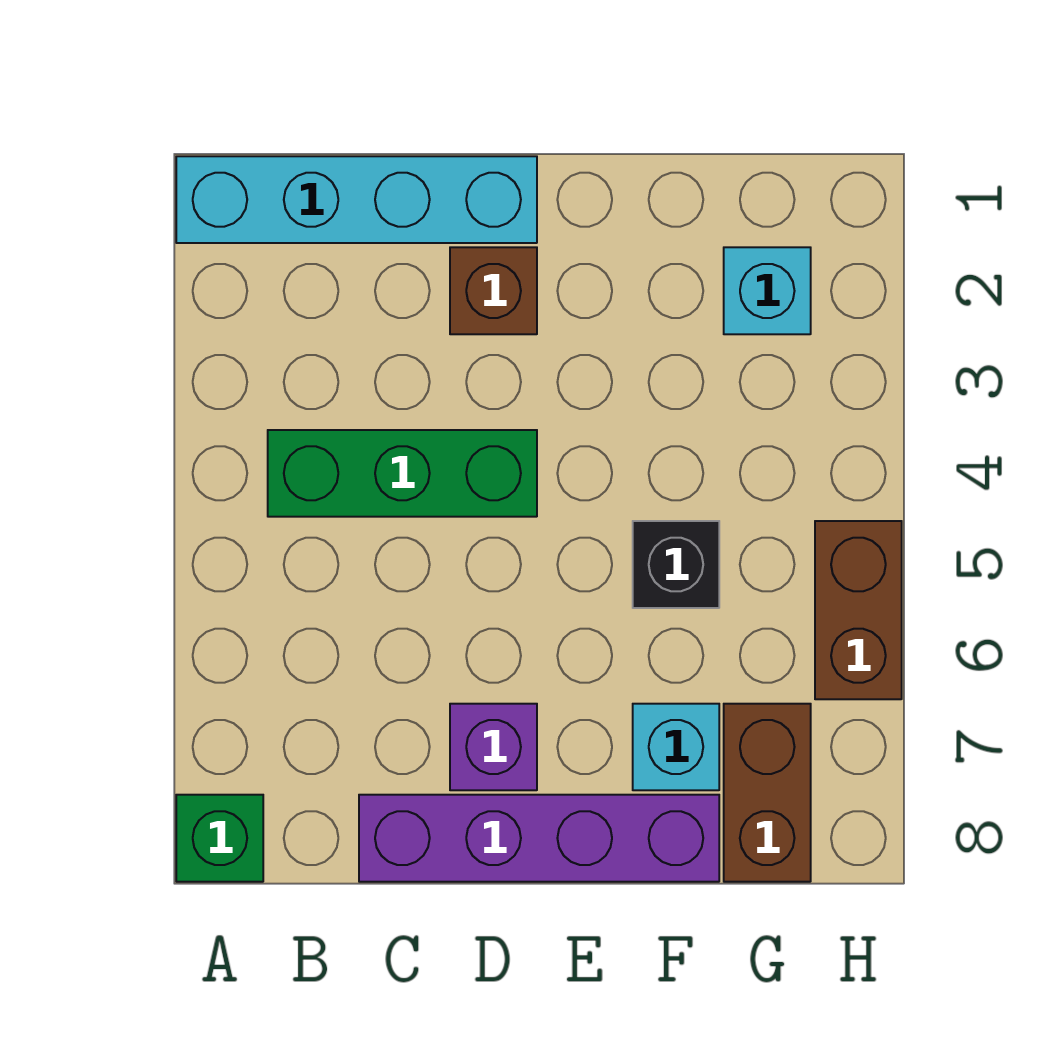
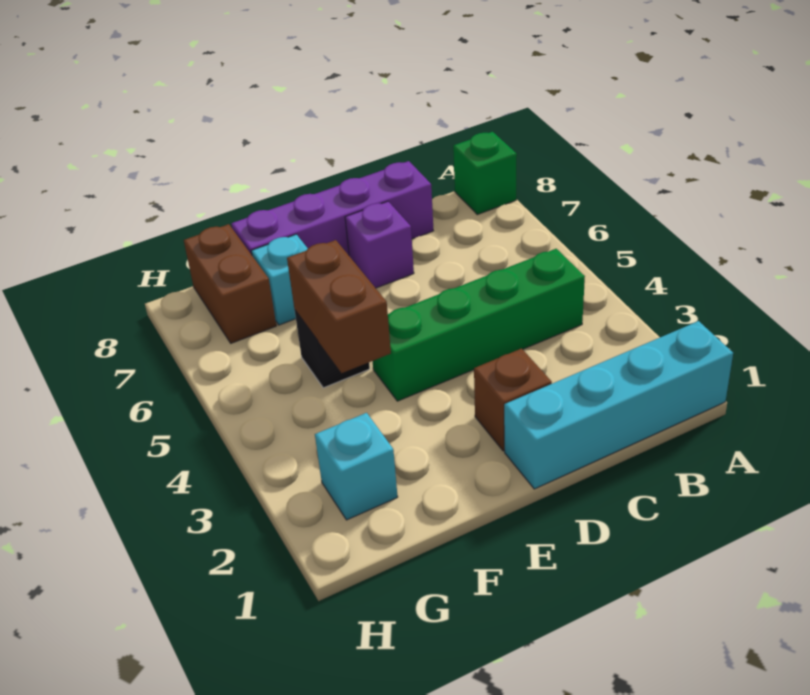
green 1x3 brick [268,430,537,517] -> green 1x4 brick [373,249,585,401]
brown 1x2 brick [815,521,902,699] -> brown 1x2 brick moved to [287,240,391,373]

